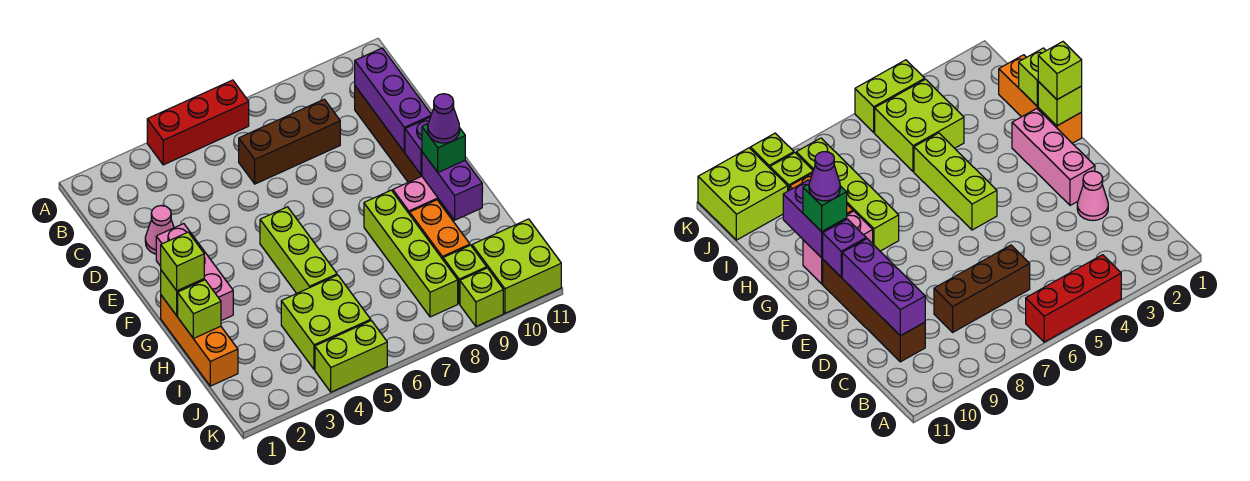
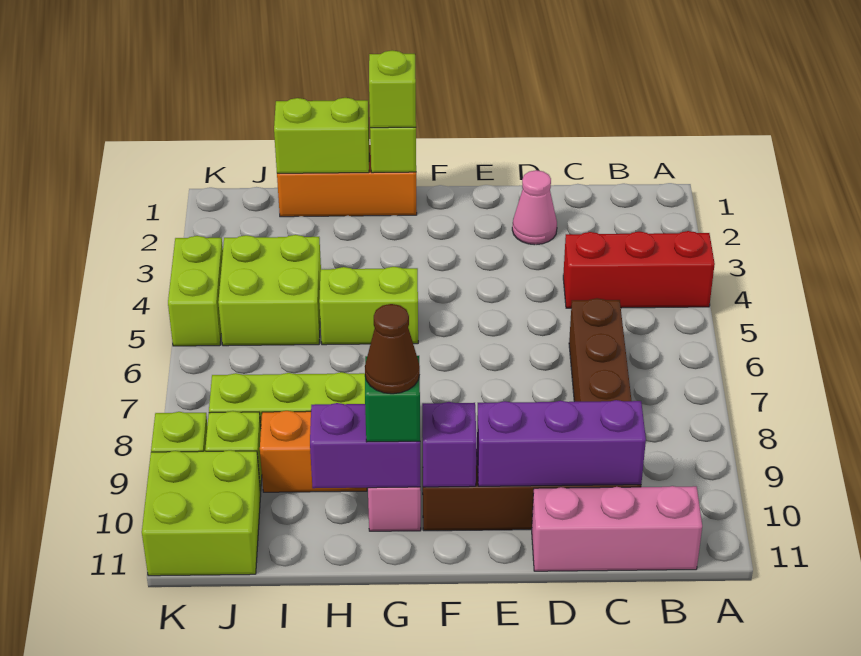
red 1x3 brick [147,80,249,165] -> red 1x3 brick turned to [563,231,715,308]
pink 1x3 brick [156,224,233,321] -> pink 1x3 brick moved to [532,486,702,571]
lime 1x3 brick [260,207,337,293] -> lime 1x2 brick [319,267,418,345]
purple 1x1 cone [428,94,460,143] -> brown 1x1 cone [365,304,420,394]
lime 1x1 brick [178,280,221,339] -> lime 1x2 brick [274,98,369,173]

